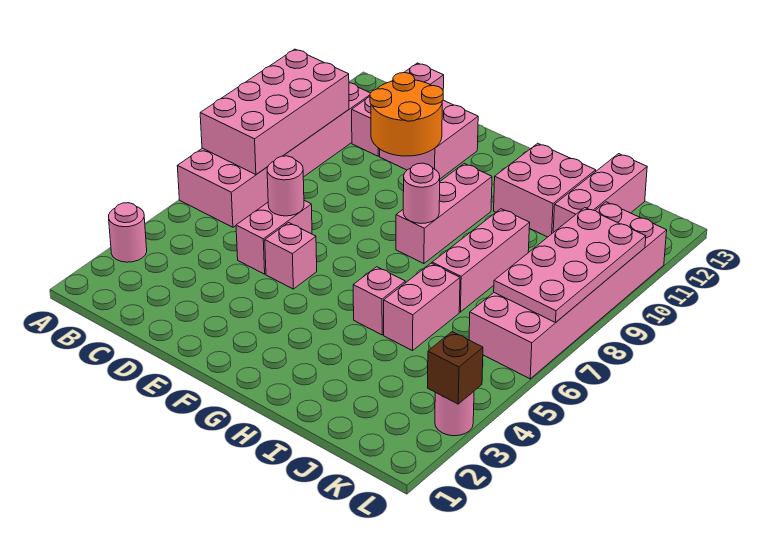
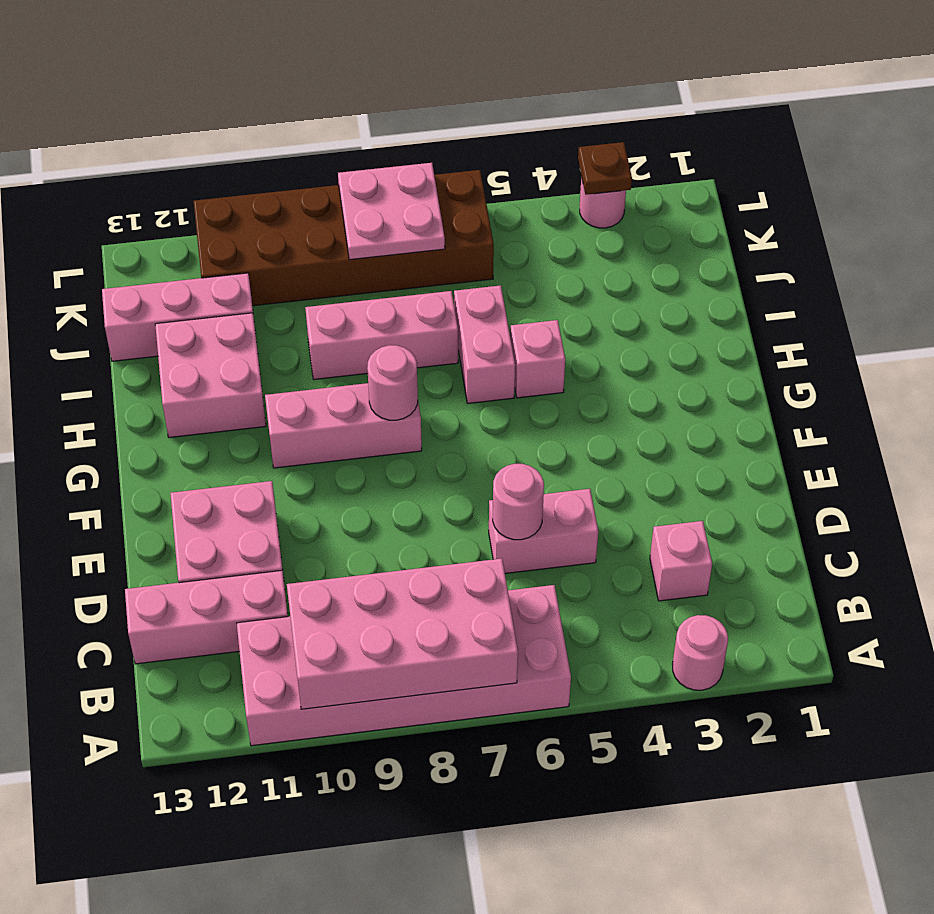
orange 2x2 round brick [370,73,443,156] -> none
pink 1x1 brick [265,223,317,289] -> pink 1x1 brick moved to [650,521,712,601]
pink 1x2 brick [384,263,460,351] -> pink 1x2 brick turned to [454,285,515,403]
pink 2x6 brick [469,202,667,379] -> brown 2x6 brick [194,170,494,306]
pink 2x4 plate [494,208,646,323] -> pink 2x2 plate [338,163,445,260]
brown 1x1 brick [428,332,483,404] -> brown 1x1 plate [578,142,632,195]

